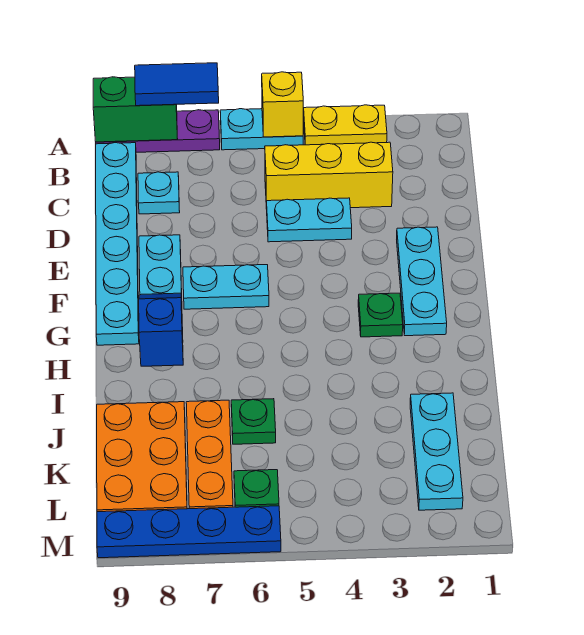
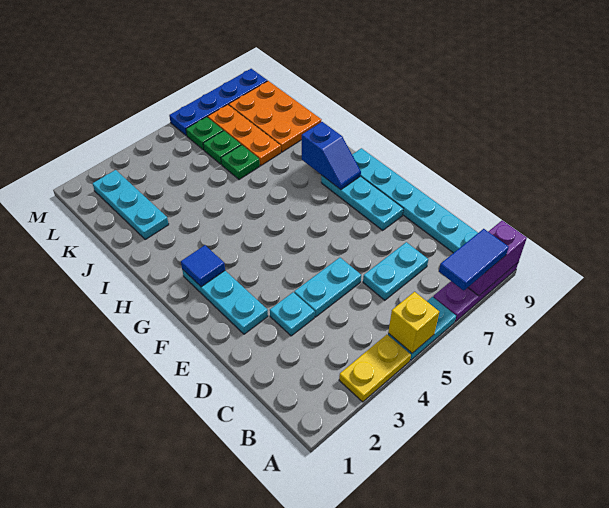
green 1x2 brick [93,77,177,142] -> purple 1x2 brick [468,221,527,296]
yellow 1x3 brick [265,142,393,209] -> none
cyan 1x1 plate [138,172,180,214] -> cyan 1x1 plate moved to [270,292,315,336]
cyan 1x2 plate [183,265,269,309] -> cyan 1x2 plate moved to [363,242,428,300]
none -> blue 1x1 tile [181,245,225,287]
green 1x1 plate [358,293,403,337] -> green 1x1 plate moved to [203,131,241,164]

